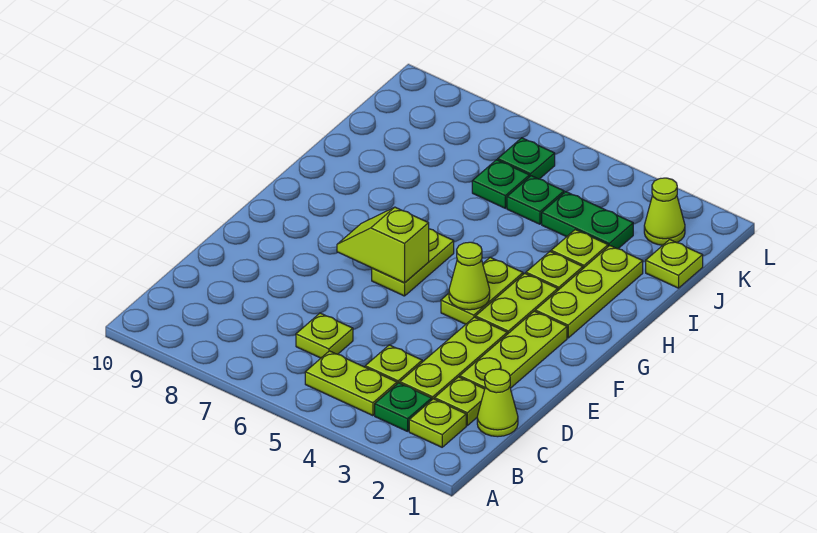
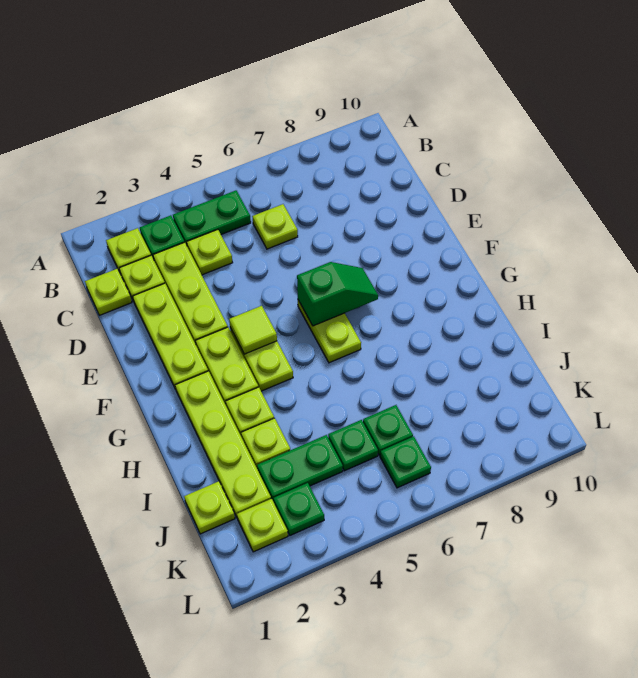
lime 1x2 plate [305,351,397,416] -> green 1x2 plate [173,191,251,245]
lime 1x1 cone [477,369,518,437] -> lime 1x1 plate [85,269,132,315]
lime 1x1 cone [449,242,490,310] -> lime 1x1 tile [229,306,277,354]
lime 1x2 slope [337,207,429,283] -> green 1x2 slope [297,262,378,326]
lime 1x3 plate [535,246,643,338] -> lime 1x4 plate [175,371,271,517]
lime 1x1 cone [644,178,685,245] -> lime 1x1 plate [237,499,288,552]
none -> green 1x1 plate [274,483,324,535]

